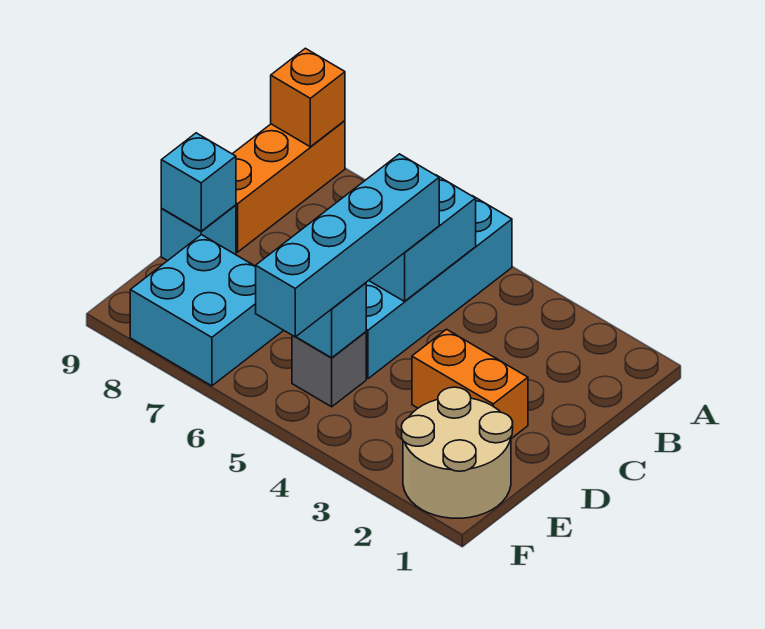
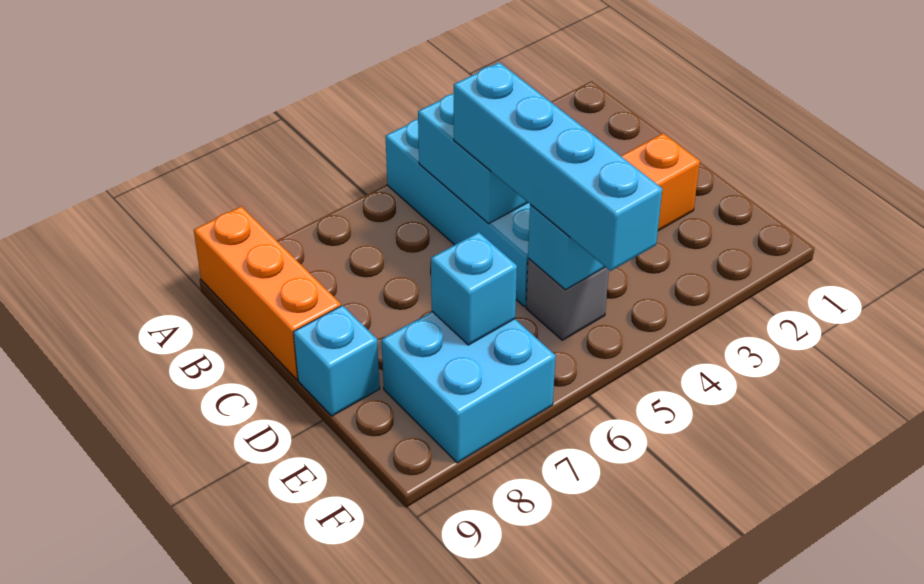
orange 1x1 brick [271,48,345,147] -> none
cyan 1x1 brick [161,133,236,231] -> cyan 1x1 brick moved to [431,232,517,345]
tan 2x2 round brick [402,387,513,518] -> none

